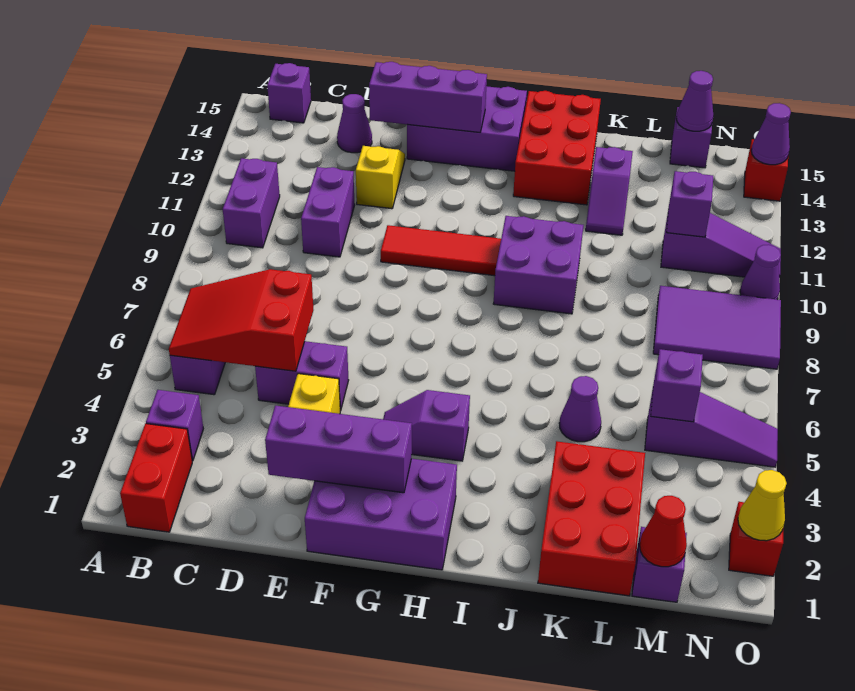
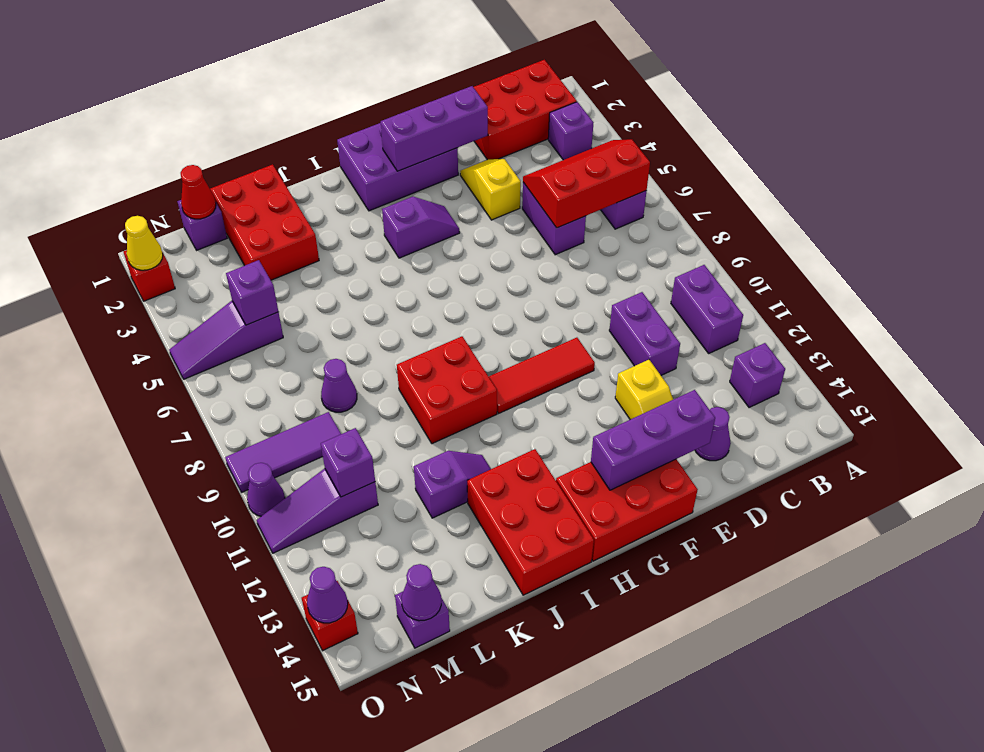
red 1x2 brick [120,424,192,532] -> red 2x3 brick [474,60,577,160]
red 2x3 slope [169,269,313,371] -> red 2x3 slope turned to [523,139,650,228]
purple 1x1 brick [267,63,311,123] -> purple 1x1 brick moved to [730,343,785,408]
purple 1x2 brick [255,341,349,411] -> purple 1x2 brick turned to [522,182,586,255]
purple 2x3 brick [407,86,527,171] -> red 2x3 brick [556,459,698,561]
purple 2x2 brick [493,216,584,314] -> red 2x2 brick [397,336,497,444]
purple 1x1 cone [559,376,601,442] -> purple 1x1 cone moved to [321,359,357,412]
purple 1x2 slope [586,147,633,235] -> purple 1x2 slope turned to [414,451,491,518]
purple 2x3 tile [653,286,781,369] -> purple 1x3 tile [225,412,341,492]

